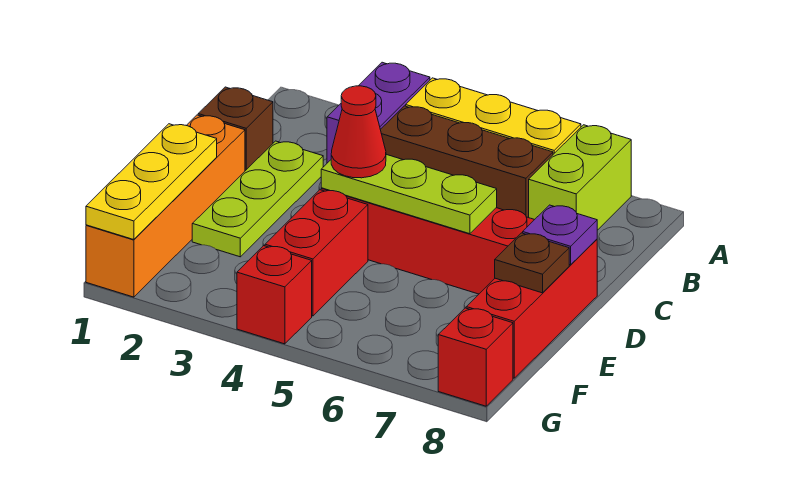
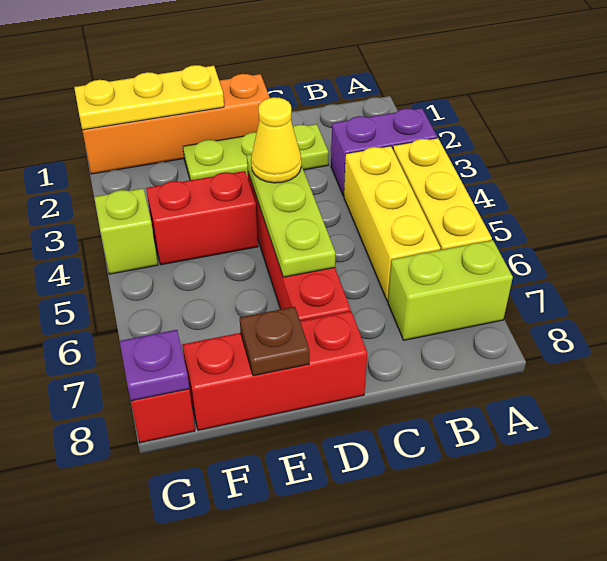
brown 1x3 brick [380,106,553,218] -> yellow 1x3 brick [344,146,441,301]
brown 1x1 brick [198,87,273,171] -> none
red 1x1 cone [331,86,386,178] -> yellow 1x1 cone [251,97,301,183]
purple 1x1 plate [523,205,597,265] -> purple 1x1 plate moved to [120,330,189,401]
red 1x1 brick [237,246,312,344] -> lime 1x1 brick [94,188,158,274]

